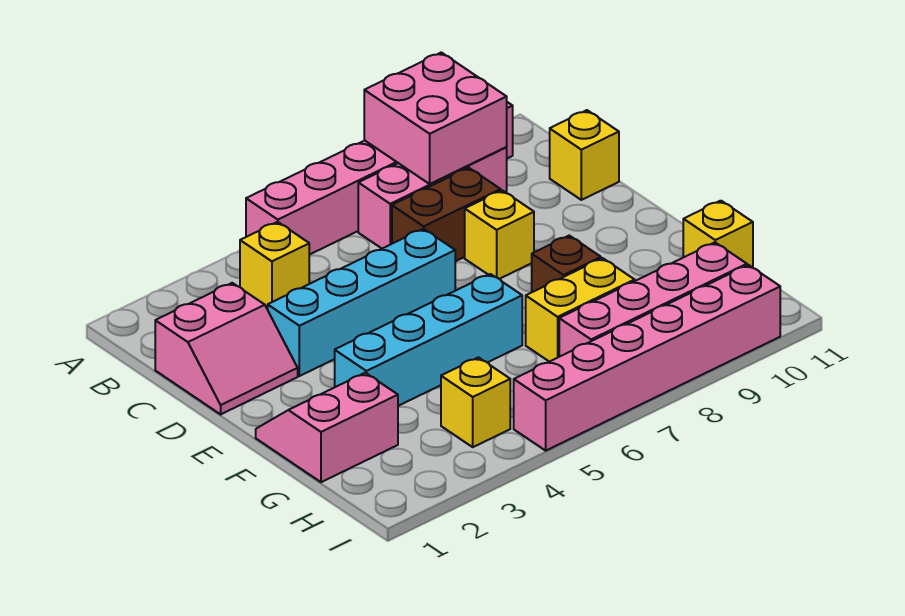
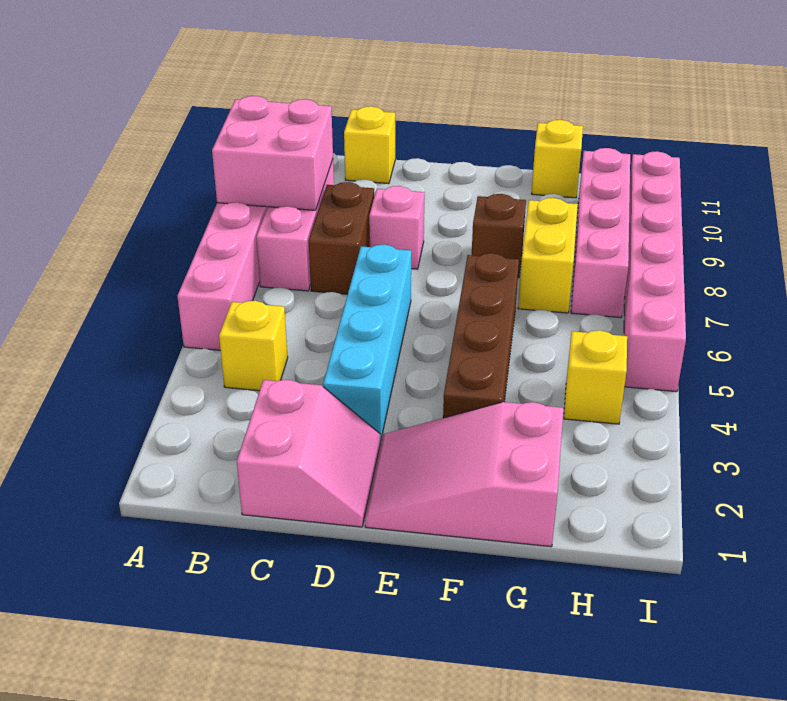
yellow 1x1 brick [465,190,534,279] -> pink 1x1 brick [369,186,425,269]
pink 2x2 slope [256,373,398,482] -> pink 2x3 slope [365,402,563,547]
cyan 1x4 brick [335,274,522,406] -> brown 1x4 brick [443,253,519,418]

